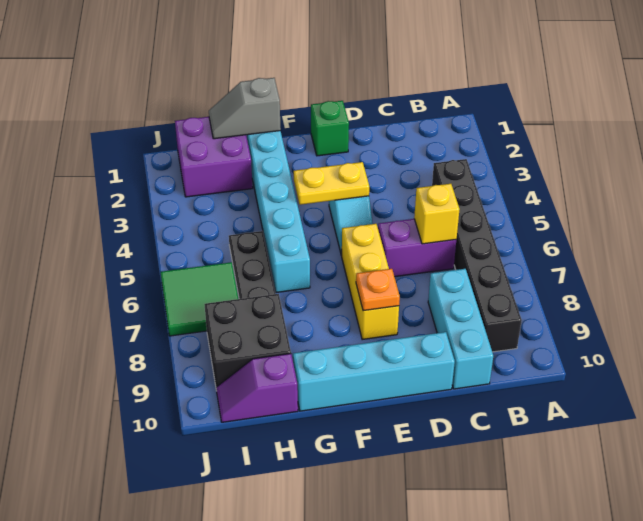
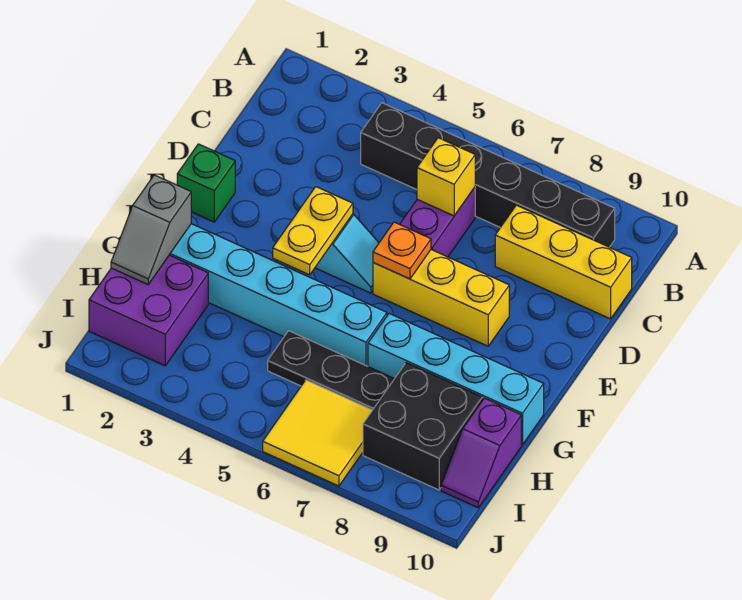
cyan 1x3 brick [428,269,493,389] -> yellow 1x3 brick [495,205,632,319]
cyan 1x4 brick [293,332,455,411] -> cyan 1x4 brick turned to [368,314,544,445]
orange 1x1 plate [356,269,400,311] -> orange 1x1 plate moved to [373,222,431,279]
green 2x2 tile [161,262,238,336] -> yellow 2x2 tile [263,380,372,486]

